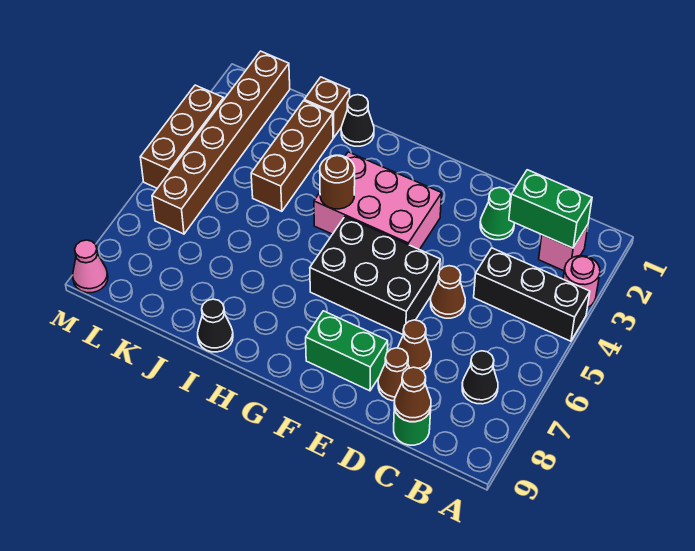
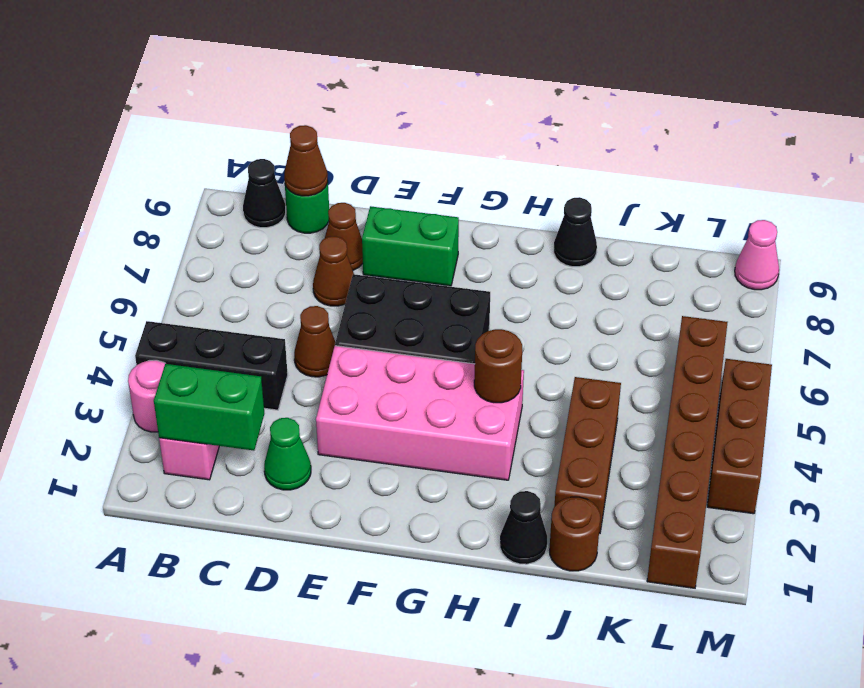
black 1x1 cone [462,351,498,404] -> black 1x1 cone moved to [243,159,286,228]
pink 2x3 brick [314,152,442,250] -> pink 2x4 brick [316,346,524,480]
brown 1x1 brick [304,77,350,138] -> brown 1x1 round brick [550,497,600,571]

